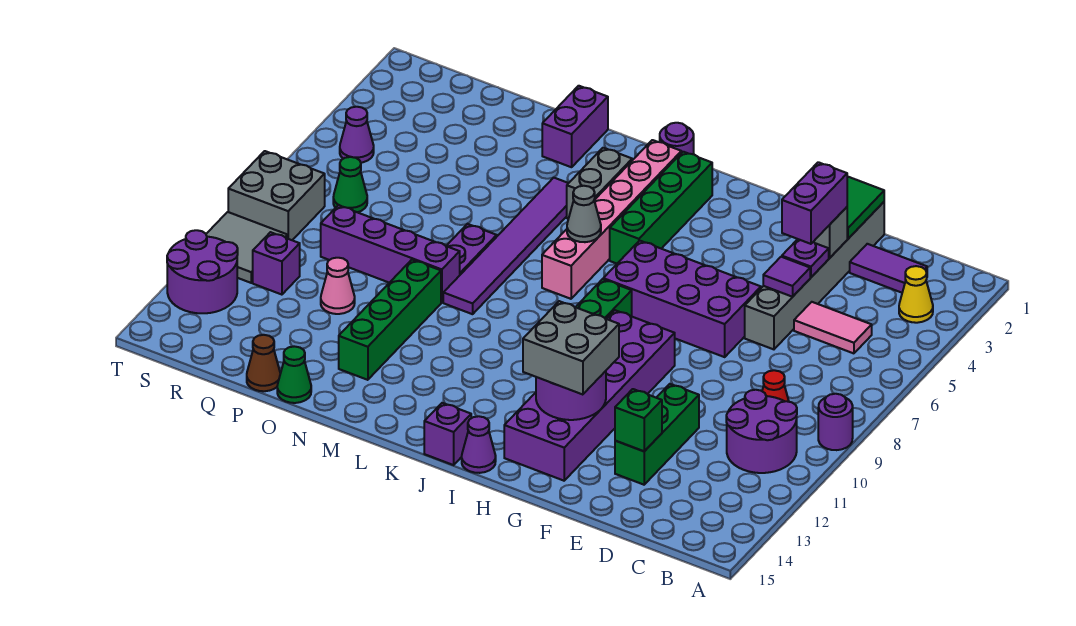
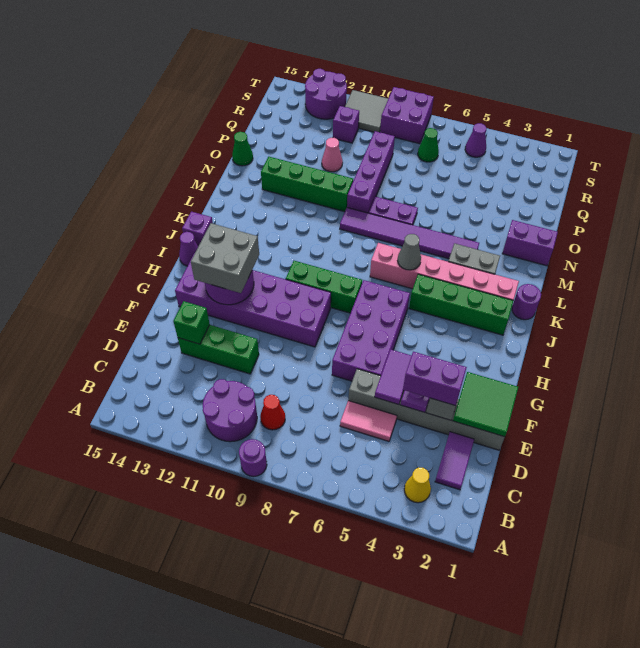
pink 1x2 tile [794,302,872,353] -> pink 1x2 tile turned to [340,401,397,441]
purple 1x1 tile [763,257,810,297] -> purple 1x2 tile [375,349,412,405]
brown 1x1 cone [247,335,280,391] -> none
grey 2x2 brick [228,151,325,240] -> purple 2x2 brick [380,87,434,144]

